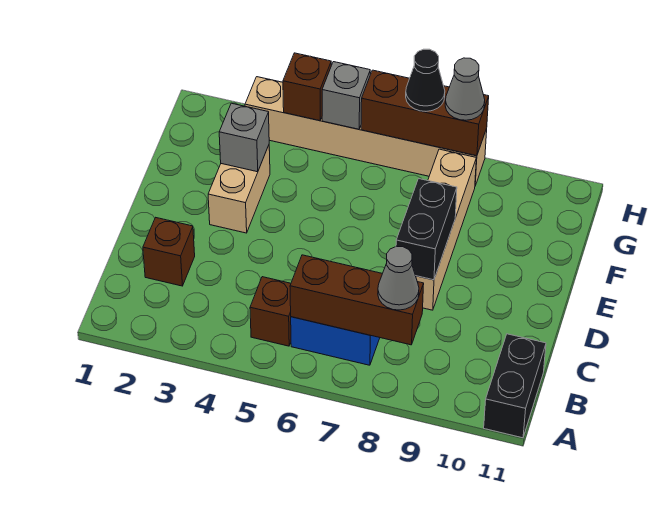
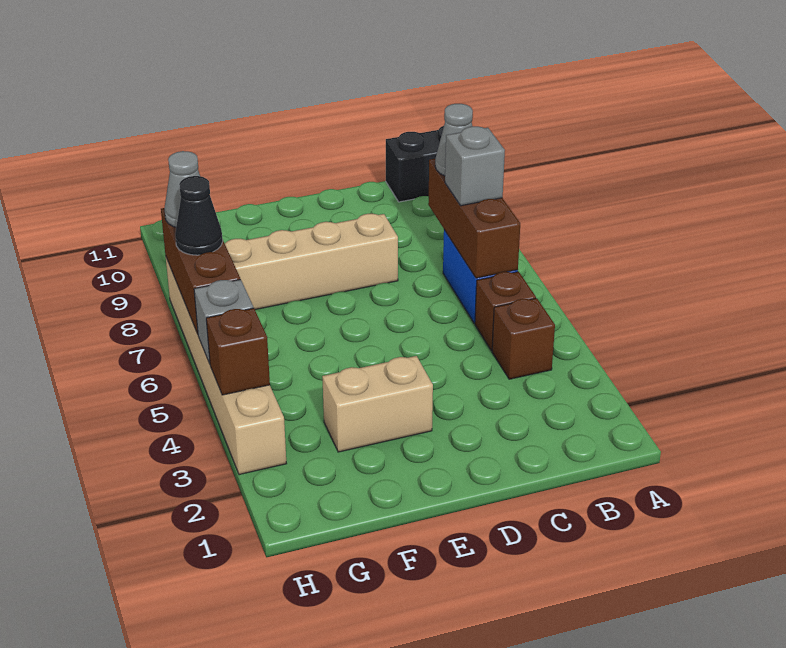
brown 1x1 brick [143,218,195,286] -> brown 1x1 brick moved to [492,298,555,379]
black 1x2 brick [396,179,457,280] -> none
grey 1x1 brick [219,103,269,172] -> grey 1x1 brick moved to [445,126,505,206]

